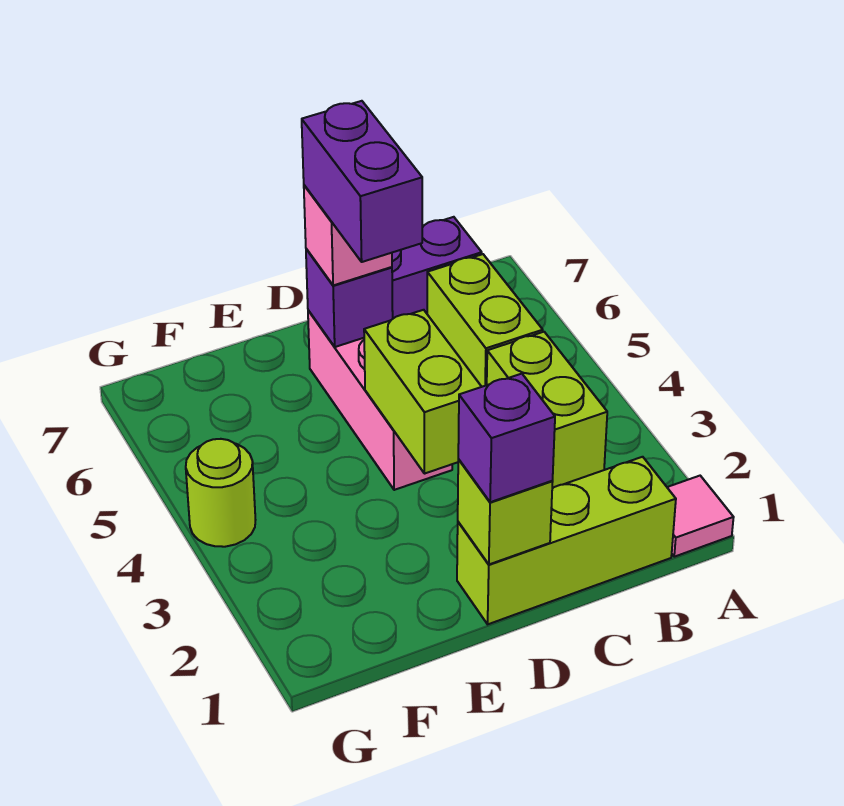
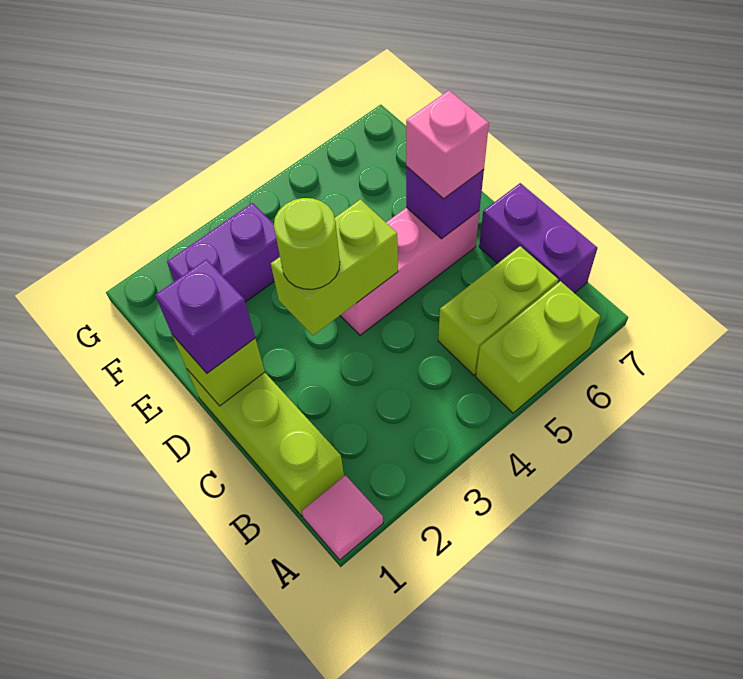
lime 1x2 brick [487,332,607,488] -> lime 1x2 brick moved to [476,281,600,413]
purple 1x2 brick [302,101,422,262] -> purple 1x2 brick moved to [167,203,280,302]
lime 1x1 round brick [186,439,255,547] -> lime 1x1 round brick moved to [274,198,340,289]

